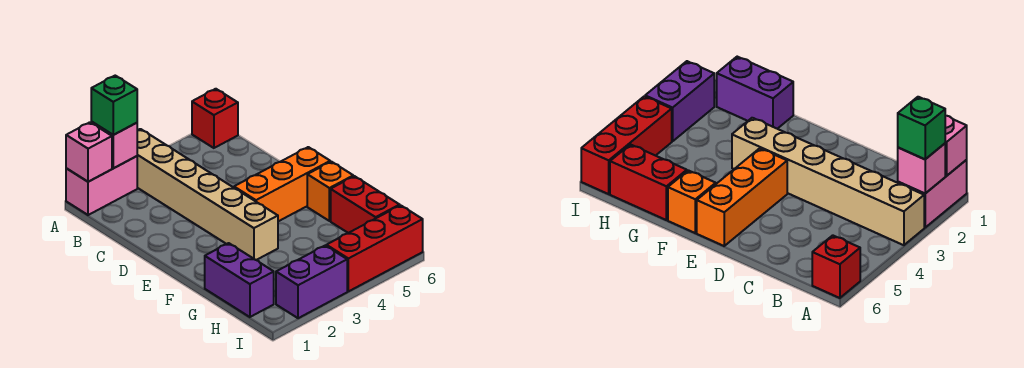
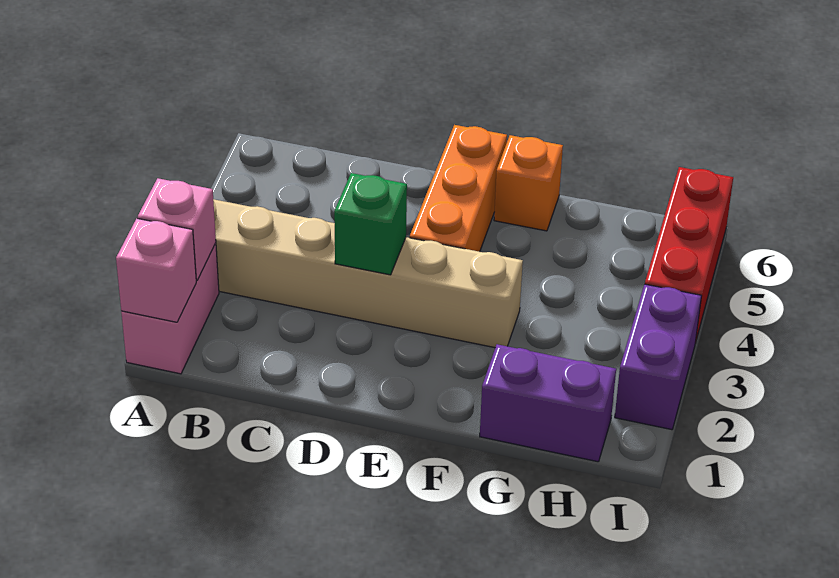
green 1x1 brick [91,76,137,135] -> green 1x1 brick moved to [334,173,407,275]
red 1x1 brick [192,89,238,148] -> none
red 1x2 brick [331,176,400,233] -> none

